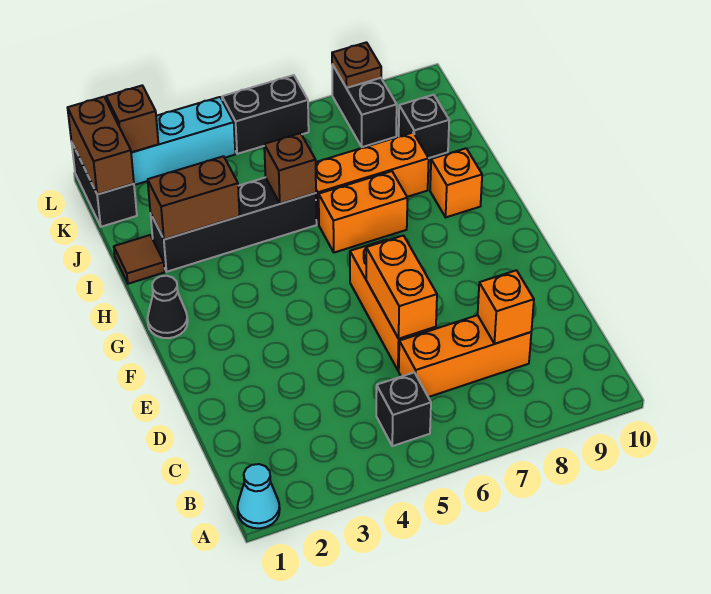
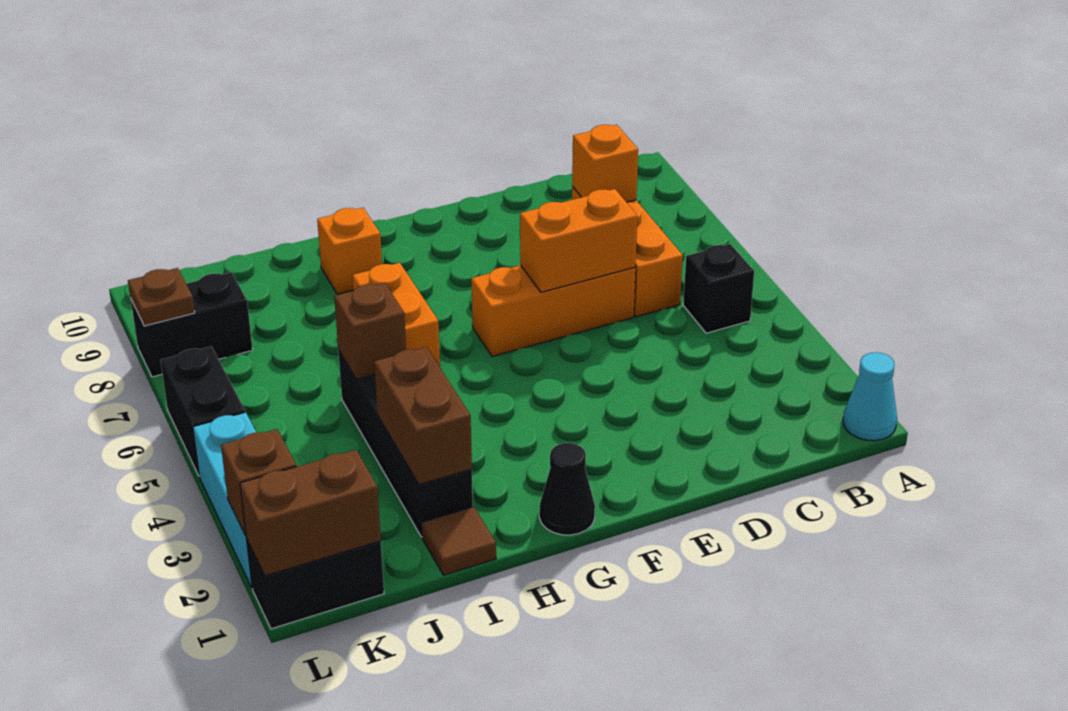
orange 1x3 brick [316,133,429,224] -> none
black 1x1 brick [399,95,449,158] -> none

